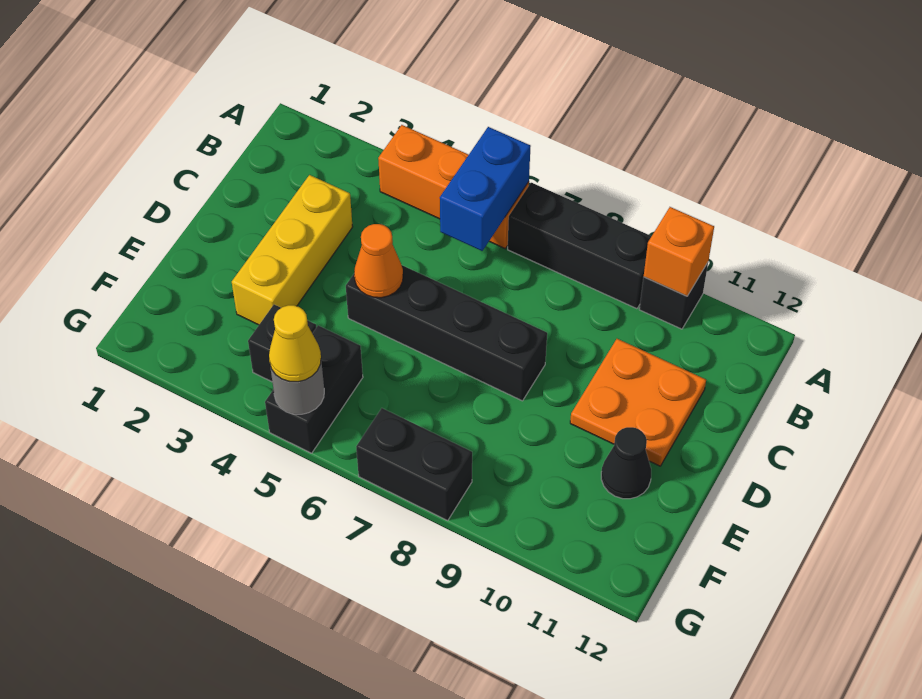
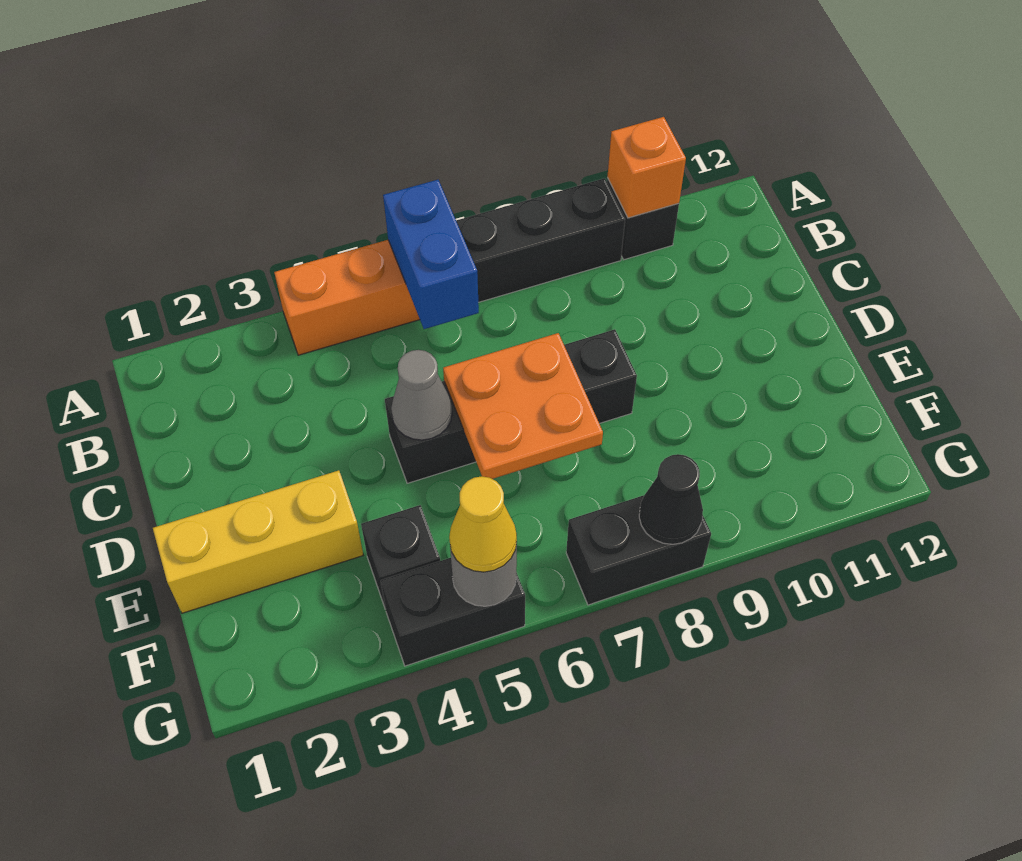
yellow 1x3 brick [232,175,353,325] -> yellow 1x3 brick turned to [153,470,363,613]
orange 2x2 plate [570,339,706,466] -> orange 2x2 plate moved to [443,333,603,479]
orange 1x1 cone [354,224,403,298] -> grey 1x1 cone [391,350,452,440]
black 1x1 cone [601,427,651,499] -> black 1x1 cone moved to [639,454,703,544]
black 1x2 brick [265,326,363,453] -> black 1x2 brick turned to [381,558,525,666]

